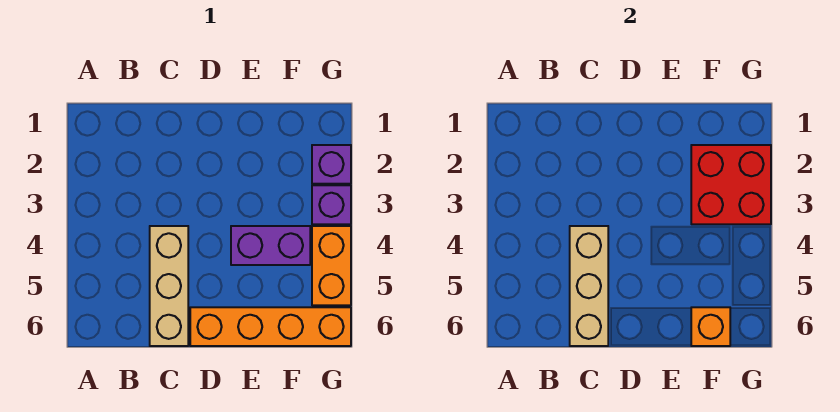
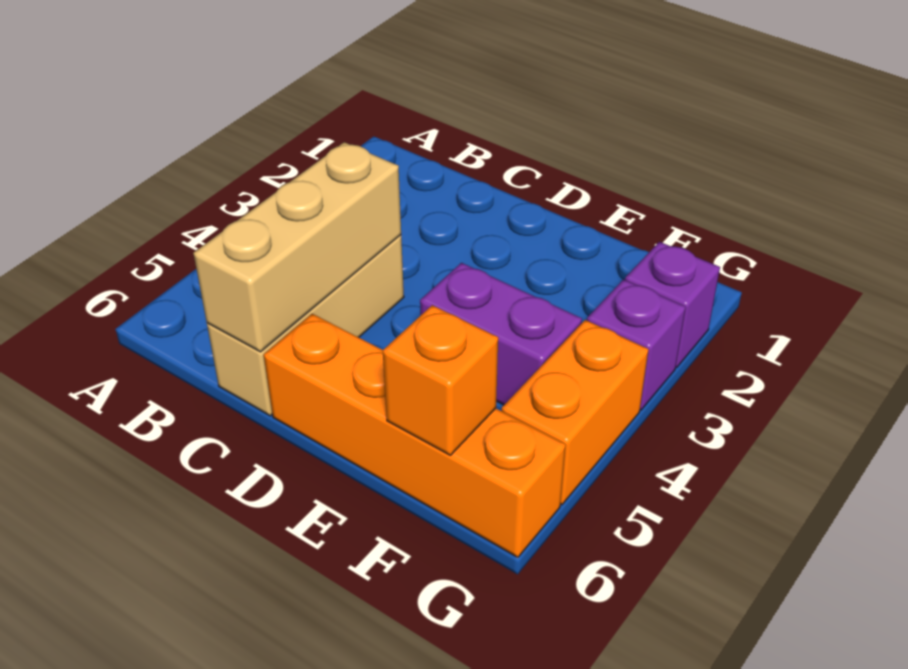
red 2x2 brick [691,145,771,224] -> none

